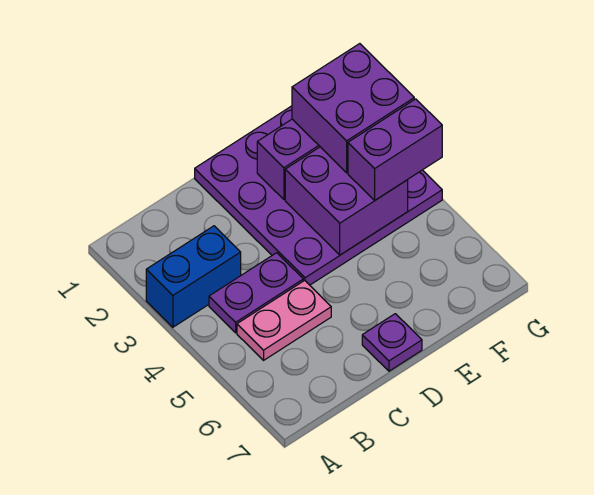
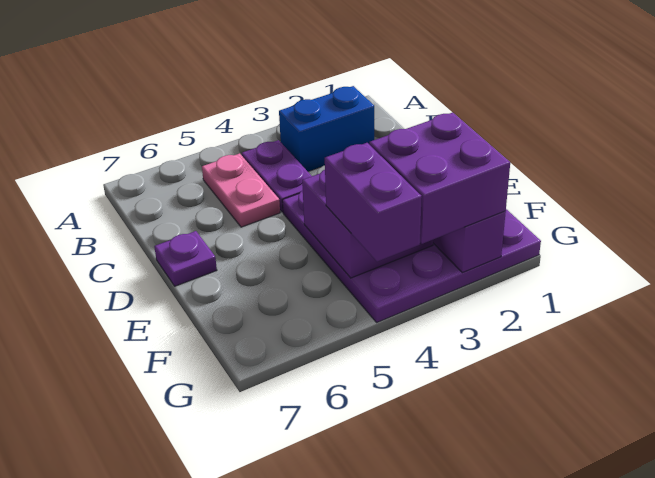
blue 1x2 brick [146,226,241,327] -> blue 1x2 brick turned to [279,86,374,171]

